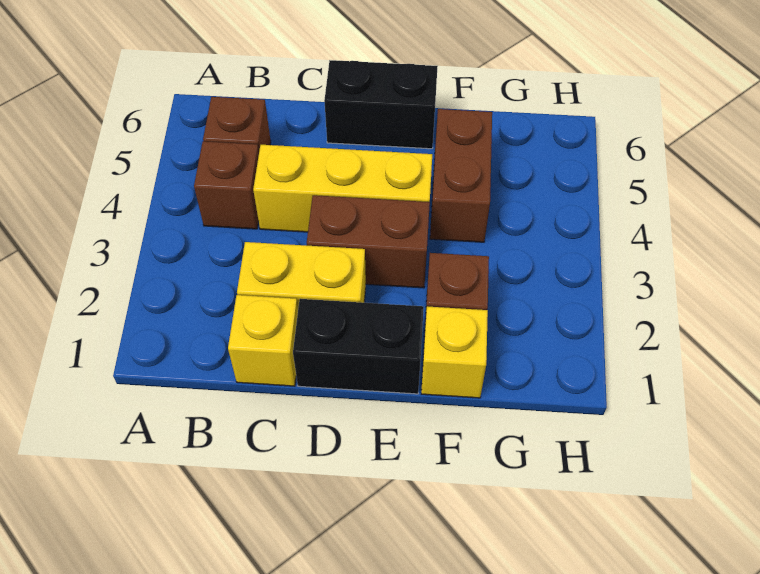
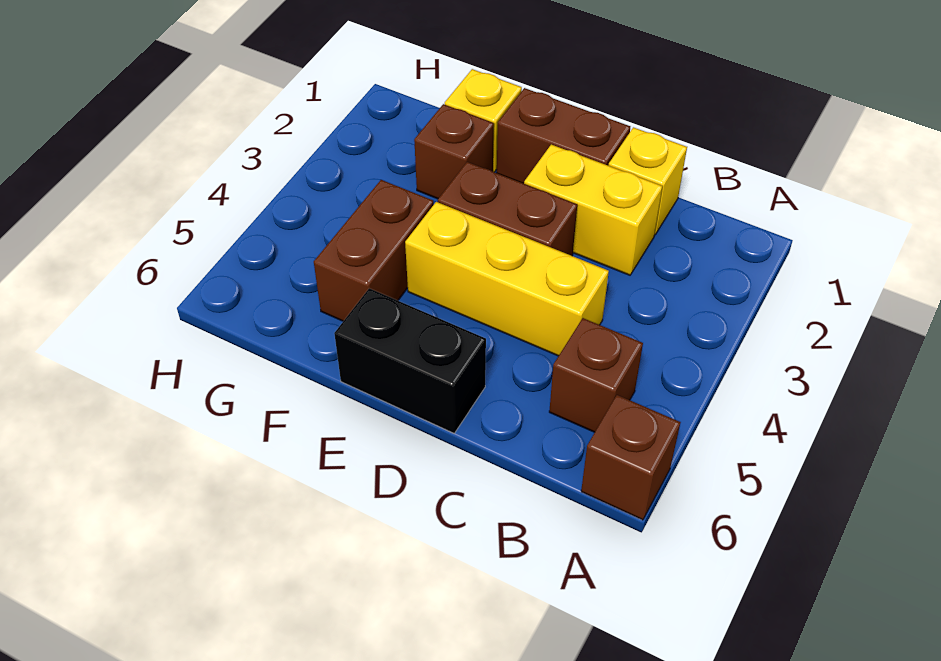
brown 1x1 brick [194,141,259,229] -> brown 1x1 brick moved to [581,395,681,520]
black 1x2 brick [293,299,424,394] -> brown 1x2 brick [497,88,630,184]

